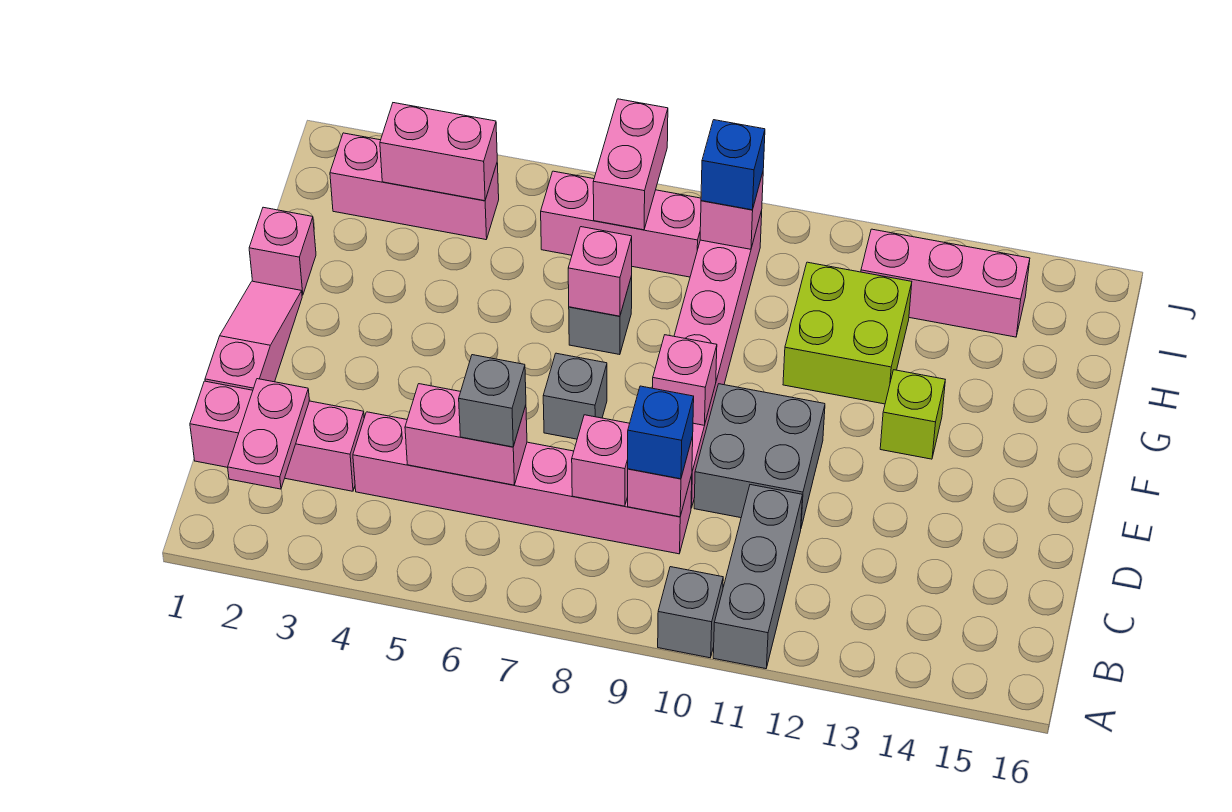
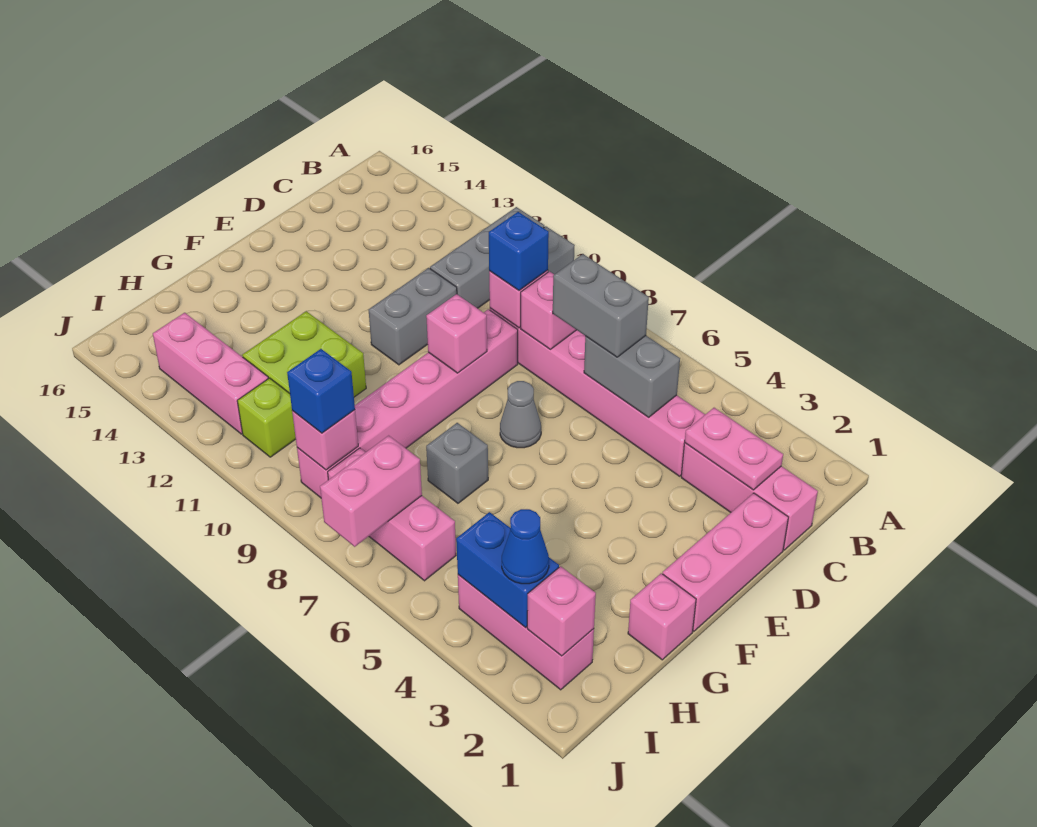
pink 1x2 plate [228,379,309,489] -> pink 1x2 plate turned to [685,408,783,490]
pink 1x2 brick [405,384,527,485] -> grey 1x2 brick [584,336,680,417]
grey 1x1 brick [459,355,526,447] -> grey 1x2 brick [553,254,649,357]
pink 1x3 slope [205,281,302,390] -> pink 1x3 brick [663,493,788,631]
grey 2x2 brick [694,384,825,527] -> grey 1x2 brick [369,268,457,365]
grey 1x1 brick [543,353,607,439] -> grey 1x1 cone [500,381,541,448]
lime 1x1 brick [880,370,945,459] -> lime 1x1 brick moved to [237,378,296,457]
pink 1x1 brick [568,227,632,316] -> pink 1x1 brick moved to [527,566,596,656]
pink 1x2 brick [380,103,497,201] -> blue 1x2 brick [456,512,559,628]
none -> blue 1x1 cone [502,509,549,584]

